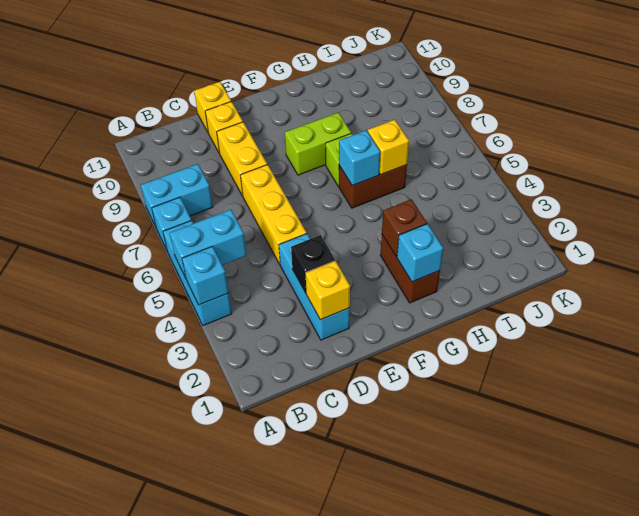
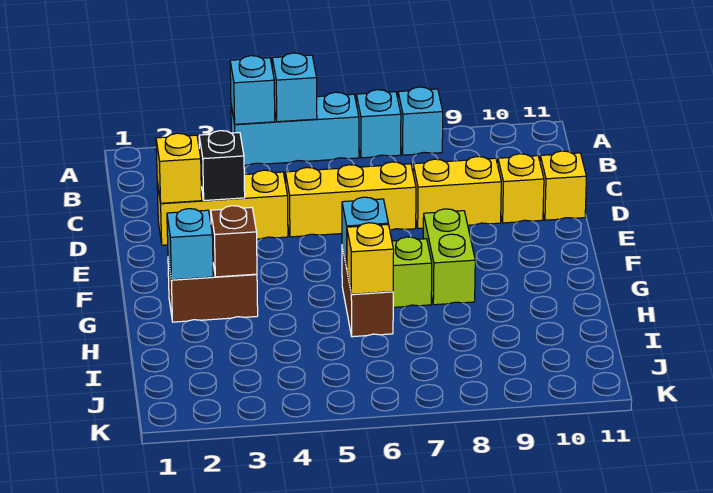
cyan 1x2 brick [170,210,246,278] -> cyan 1x1 brick [272,53,317,122]
cyan 1x2 brick [141,164,213,227] -> cyan 1x1 brick [398,87,443,155]
cyan 1x3 brick [279,234,350,340] -> yellow 1x3 brick [157,170,288,245]

